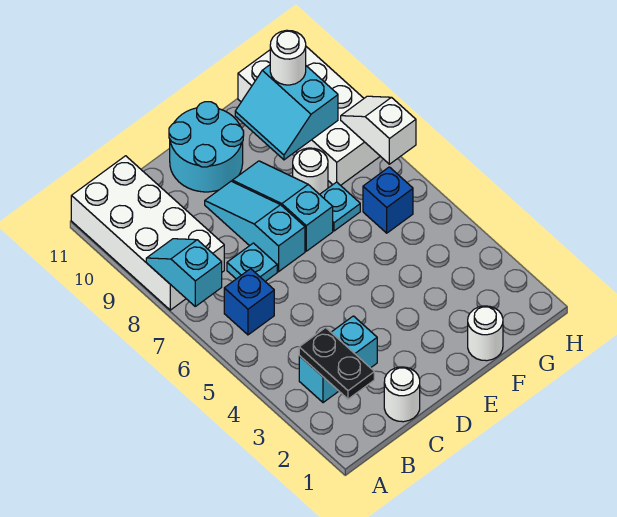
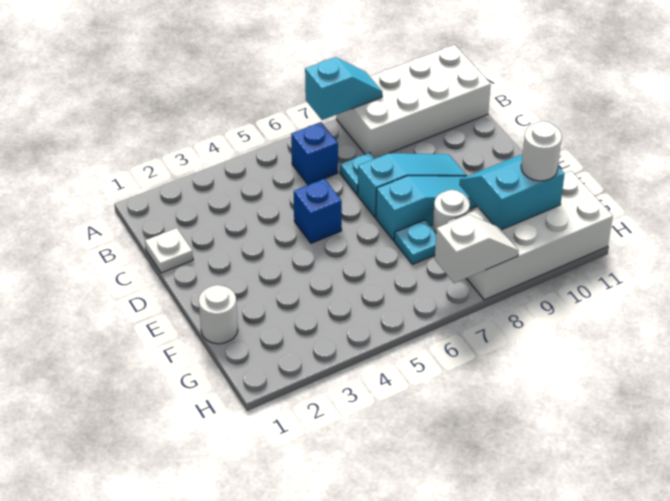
black 1x2 plate [299,328,374,399] -> none
cyan 1x2 brick [299,316,377,403] -> none
white 1x1 round brick [384,367,420,422] -> white 1x1 plate [145,228,193,273]
cyan 2x2 round brick [169,102,244,192] -> none
blue 1x1 brick [363,167,413,233] -> blue 1x1 brick moved to [294,179,342,243]

